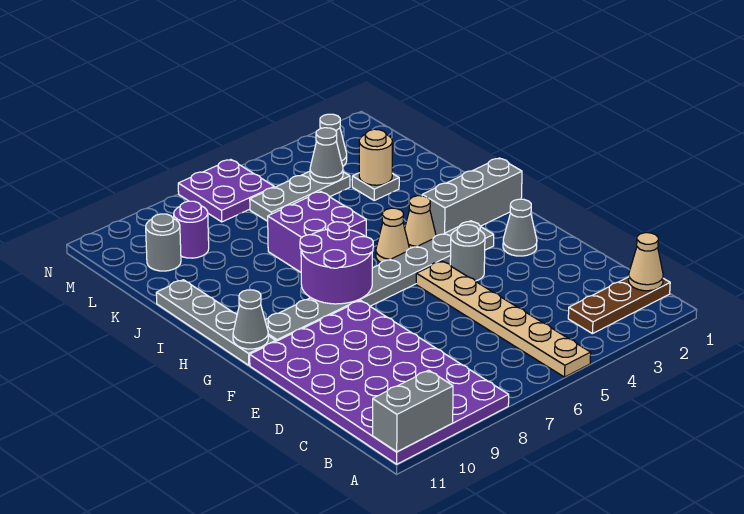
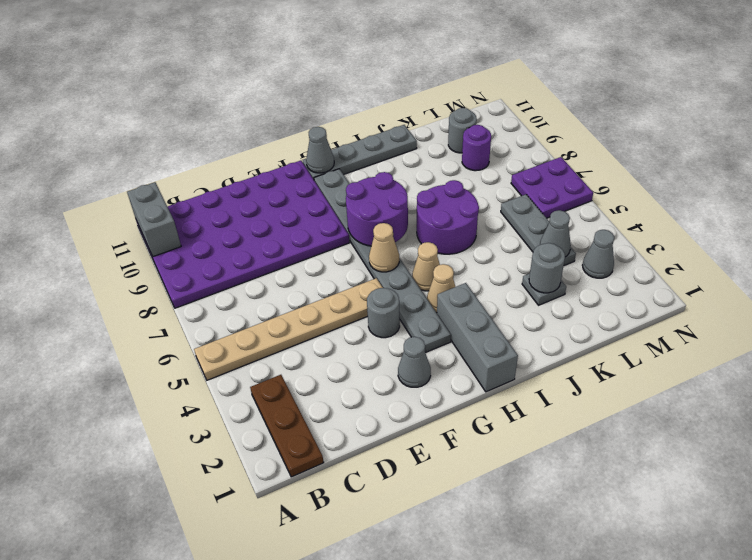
tan 1x1 cone [629,233,663,291] -> tan 1x1 cone moved to [369,223,399,272]
purple 2x2 brick [268,192,366,272] -> purple 2x2 round brick [417,180,479,254]
tan 1x1 round brick [359,129,392,185] -> grey 1x1 round brick [529,243,565,293]

